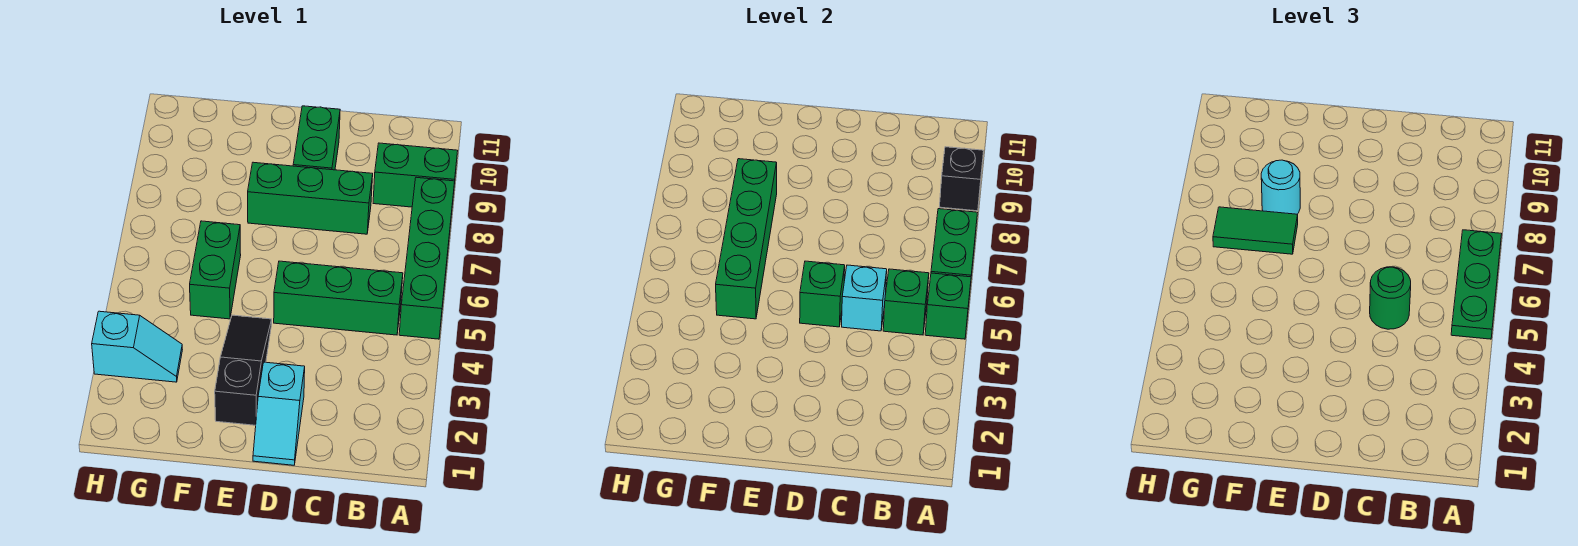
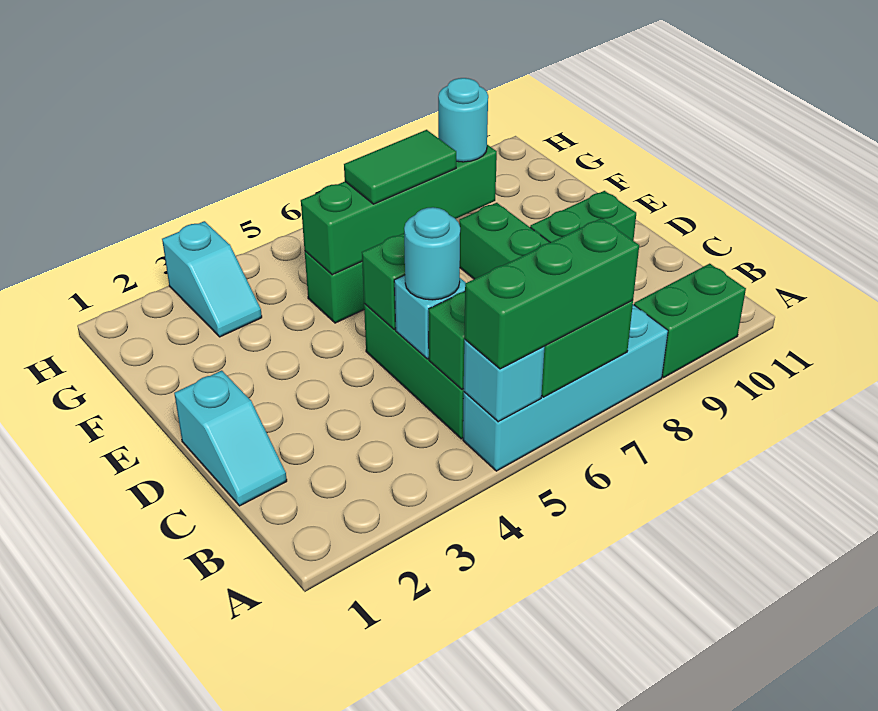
green 1x4 brick [399,177,455,339] -> cyan 1x4 brick [463,305,668,471]
green 1x1 brick [925,273,971,339] -> cyan 1x1 brick [464,340,544,422]
green 1x3 plate [1451,230,1502,339] -> green 1x3 brick [464,218,639,369]
green 1x2 brick [373,143,458,207] -> green 1x2 brick turned to [634,264,746,377]
black 1x1 brick [940,147,984,211] -> none
green 1x1 round brick [1370,267,1411,329] -> cyan 1x1 round brick [404,207,460,300]
cyan 1x2 slope [253,362,305,465] -> cyan 1x2 slope turned to [174,371,287,506]
black 1x3 slope [215,315,272,425] -> none
green 1x2 tile [1213,207,1298,254] -> green 1x2 tile turned to [344,130,456,204]

